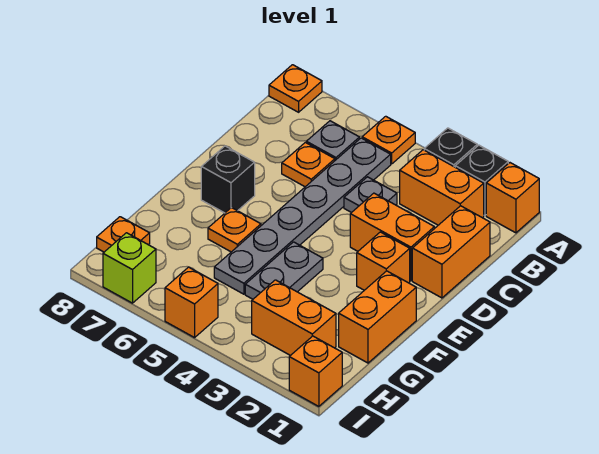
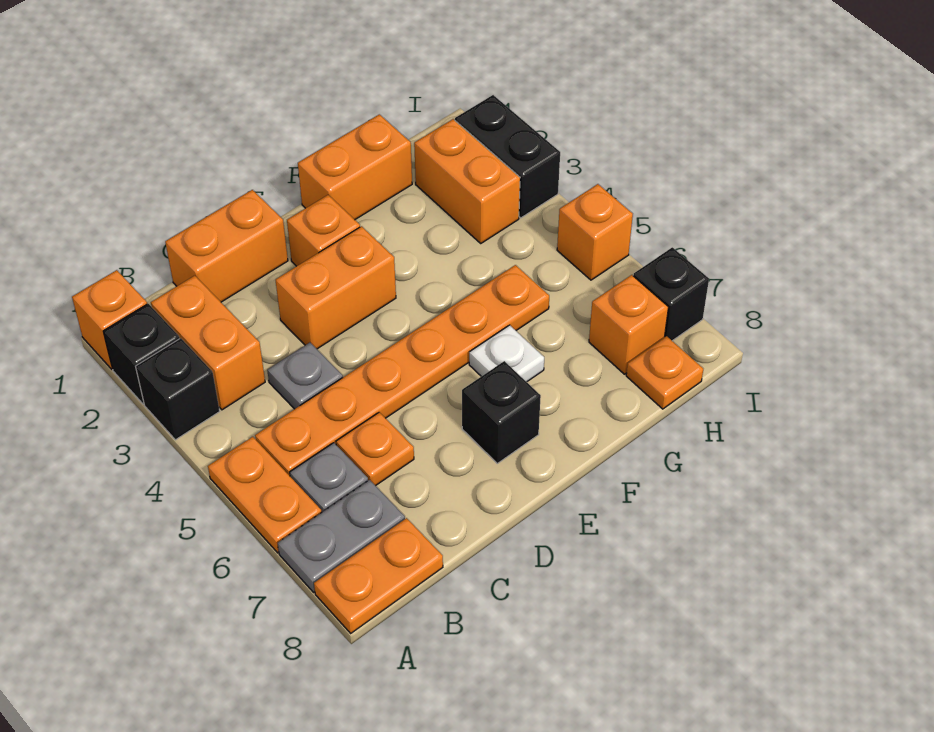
orange 1x1 plate [362,116,415,164] -> orange 1x2 plate [208,437,322,553]
orange 1x1 plate [269,65,322,112] -> orange 1x2 plate [314,518,443,633]
grey 1x6 plate [214,138,391,294] -> orange 1x6 plate [255,265,549,476]
orange 1x2 brick [350,193,434,281] -> orange 1x2 brick turned to [276,226,396,349]
grey 1x2 plate [245,242,323,299] -> grey 1x2 plate moved to [278,480,405,592]
orange 1x1 plate [208,208,261,252] -> white 1x1 plate [469,325,544,382]
orange 1x1 brick [289,336,342,406] -> orange 1x1 brick moved to [589,275,668,374]
none -> black 1x2 brick [455,95,560,218]
lime 1x1 brick [103,233,156,303] -> black 1x1 brick [633,247,709,341]

